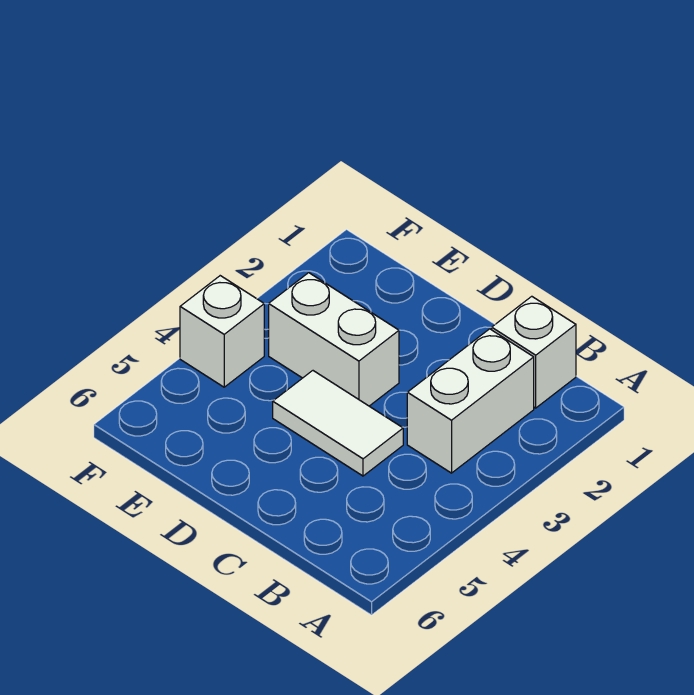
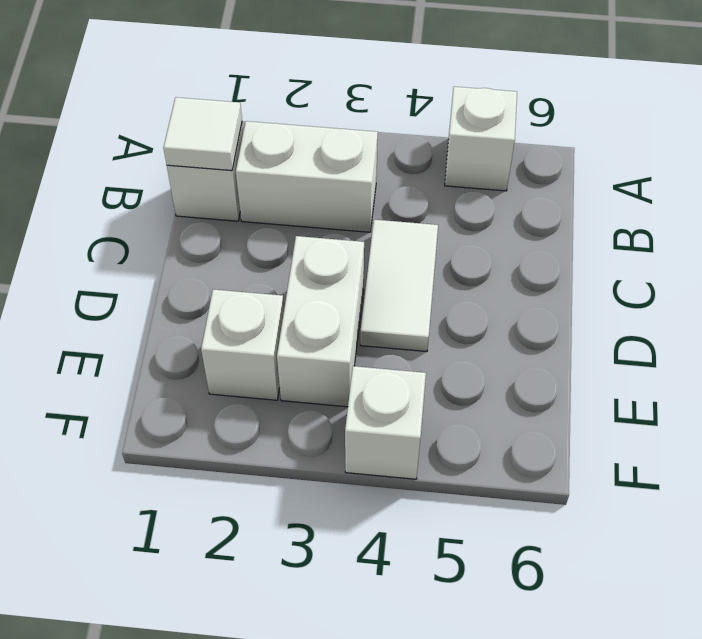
none -> white 1x1 brick [445,87,517,191]
none -> white 1x1 tile [163,97,242,171]
none -> white 1x1 brick [201,289,284,400]

